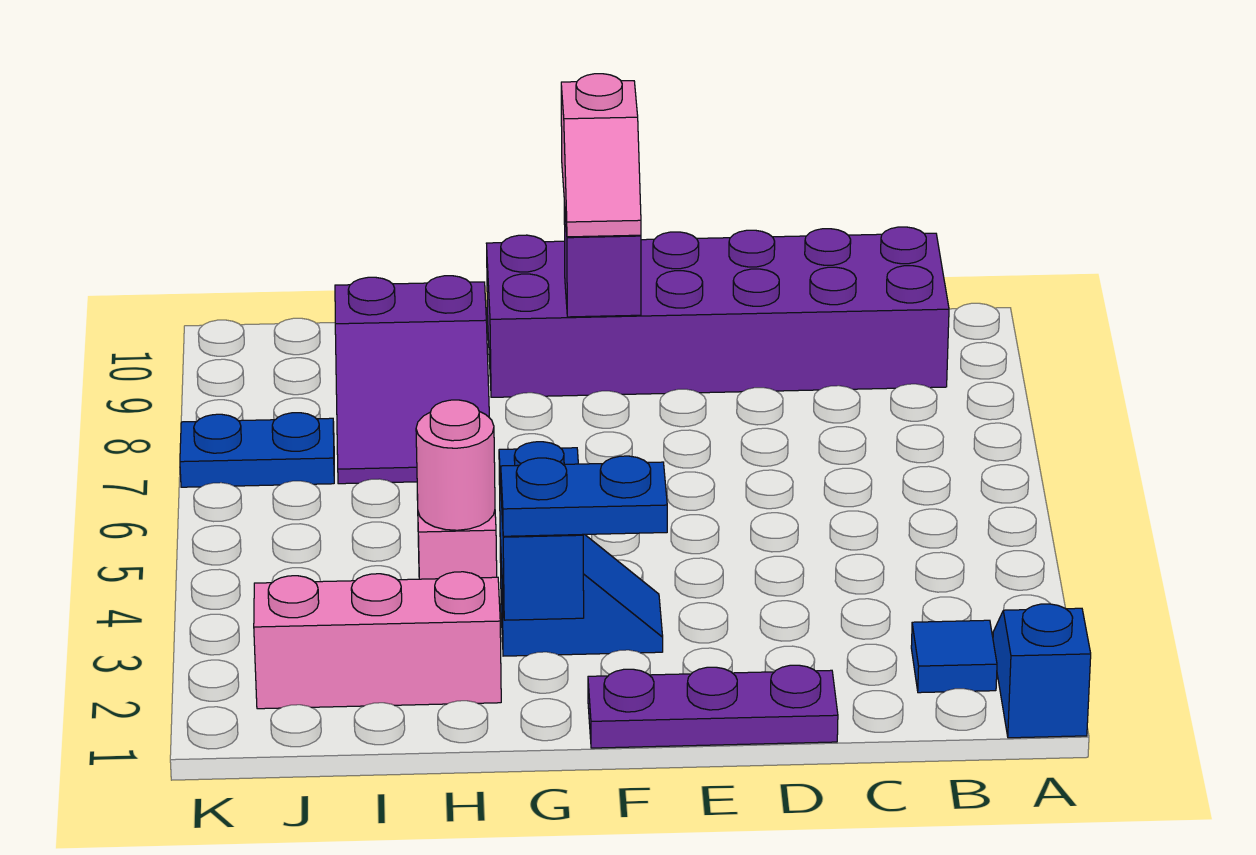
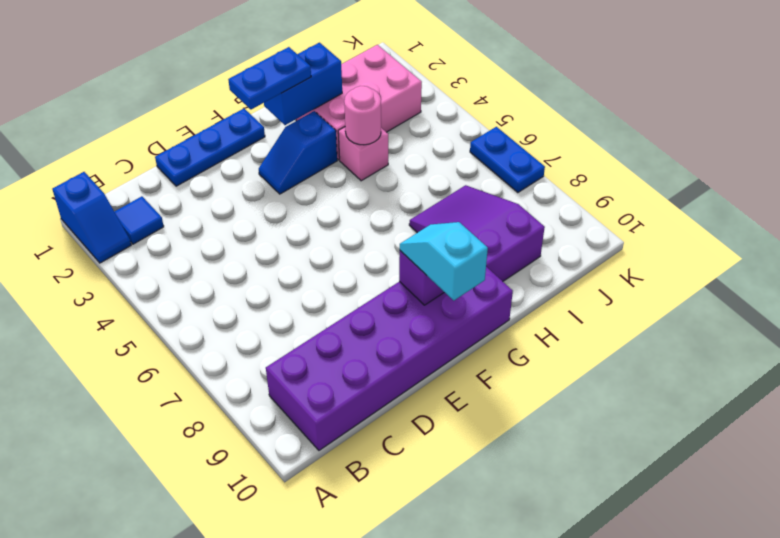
purple 1x3 plate [588,665,838,748] -> blue 1x3 plate [155,109,265,186]
pink 1x2 slope [561,74,641,237] -> cyan 1x2 slope [400,222,488,300]
blue 1x2 brick [499,442,584,620] -> blue 1x2 brick turned to [264,43,342,125]
pink 1x3 brick [254,572,501,709] -> pink 2x3 brick [296,45,422,160]
blue 1x2 plate [180,413,334,487] -> blue 1x2 plate turned to [470,127,545,193]

